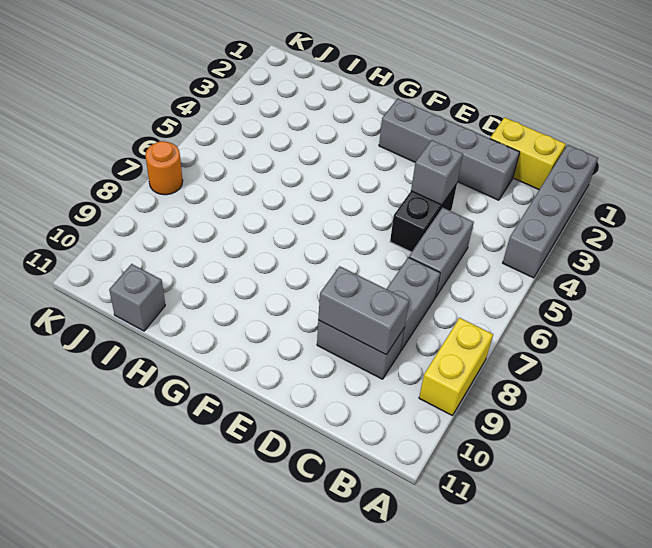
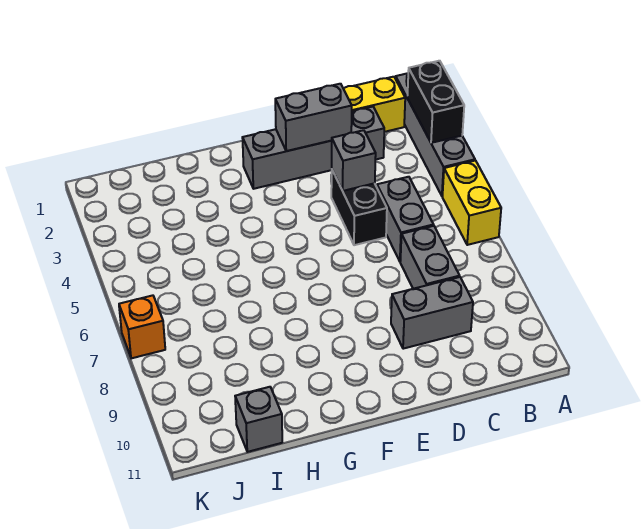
none -> black 1x2 brick [407,61,464,143]
yellow 1x2 brick [419,318,493,416] -> yellow 1x2 brick moved to [442,161,501,245]
grey 1x2 brick [318,266,409,355] -> grey 1x2 brick moved to [275,84,352,151]
orange 1x1 round brick [145,141,183,195] -> orange 1x1 brick [119,295,165,358]

